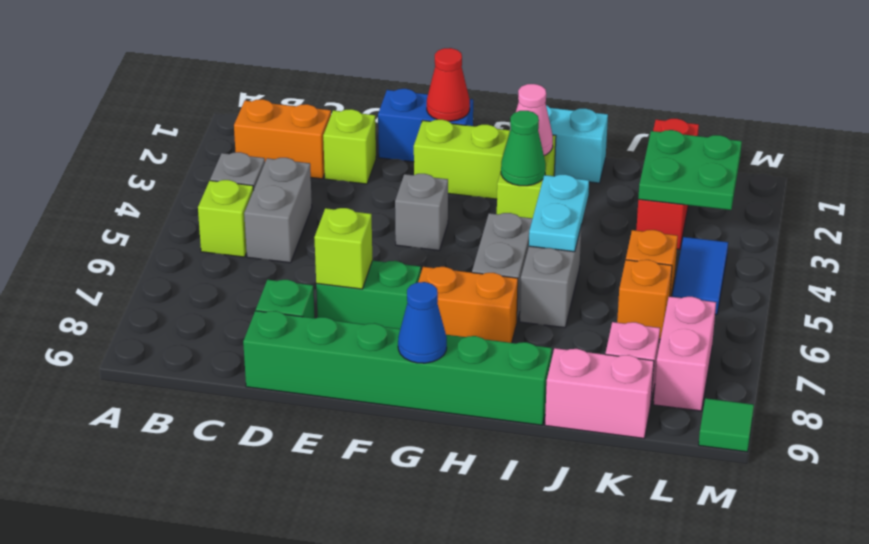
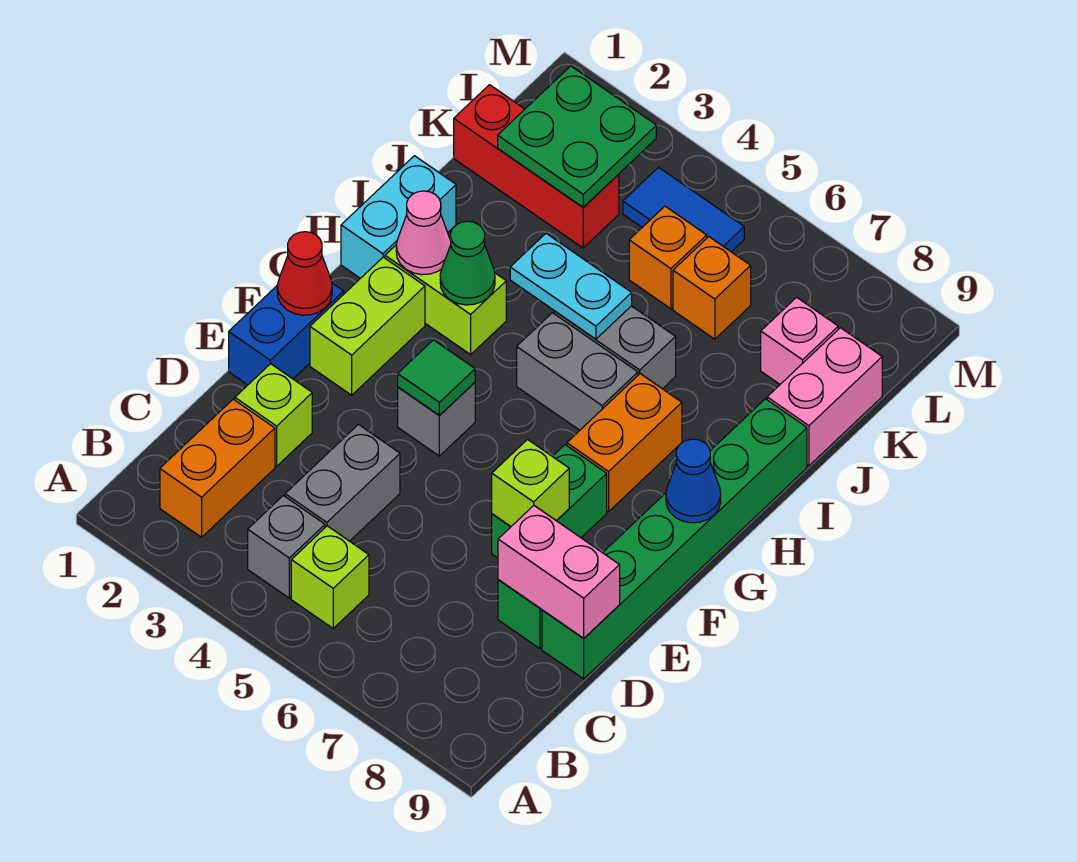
grey 1x2 brick [244,158,312,263] -> grey 1x2 brick turned to [285,425,400,541]
pink 1x2 brick [653,296,716,411] -> pink 1x2 brick moved to [498,506,620,638]
green 1x1 tile [699,398,754,452] -> green 1x1 tile moved to [398,340,475,416]

